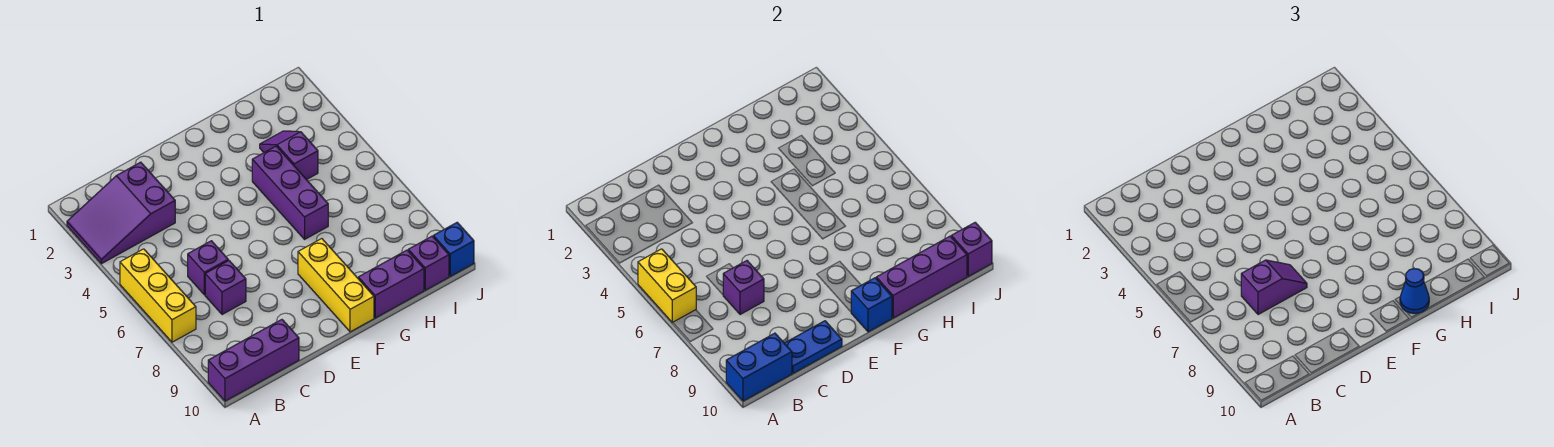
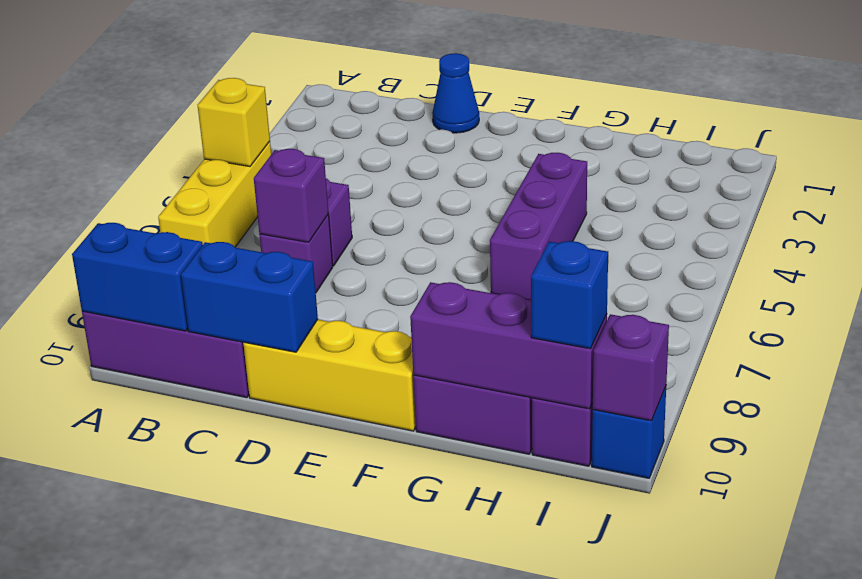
purple 2x3 slope [67,162,175,264] -> none
yellow 1x2 brick [638,249,696,323] -> yellow 1x1 brick [198,78,270,166]
purple 1x2 slope [1241,260,1307,315] -> none
blue 1x2 plate [784,321,842,373] -> blue 1x2 brick [181,242,318,352]
yellow 1x3 brick [298,239,374,332] -> yellow 1x3 brick turned to [243,320,416,431]
blue 1x1 brick [851,278,892,332] -> blue 1x1 brick moved to [531,241,608,349]
blue 1x1 cone [1400,269,1429,313] -> blue 1x1 cone moved to [432,53,479,133]
purple 1x2 slope [260,131,318,180] -> none

